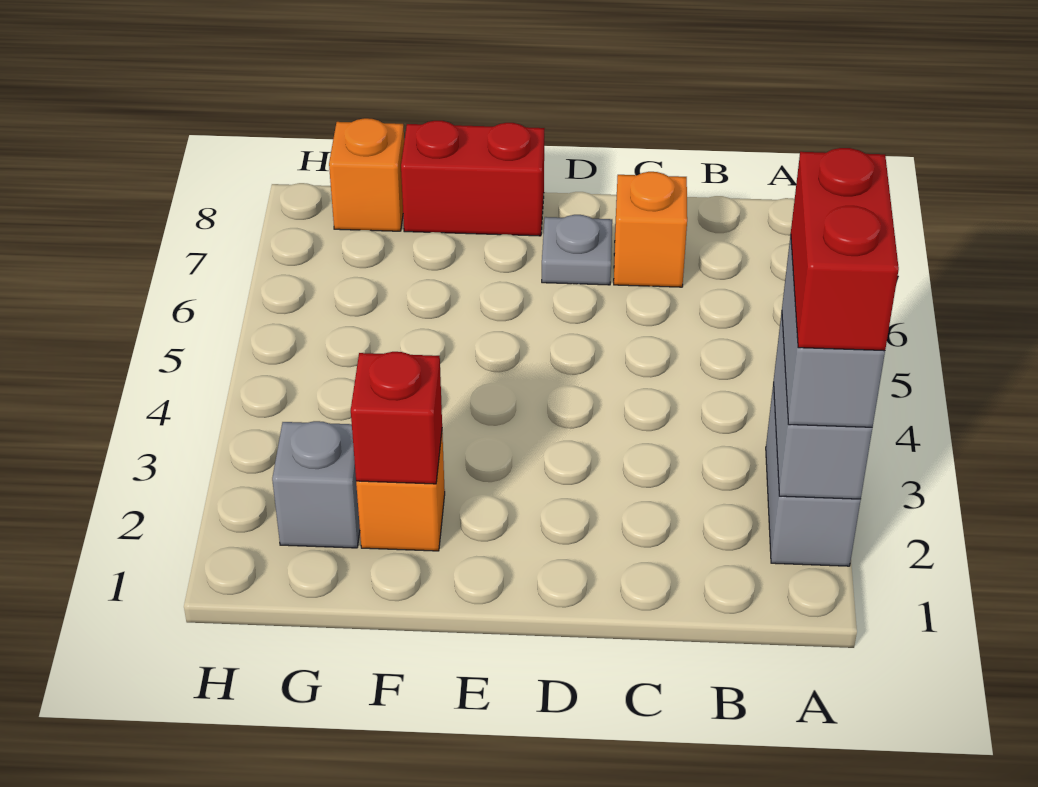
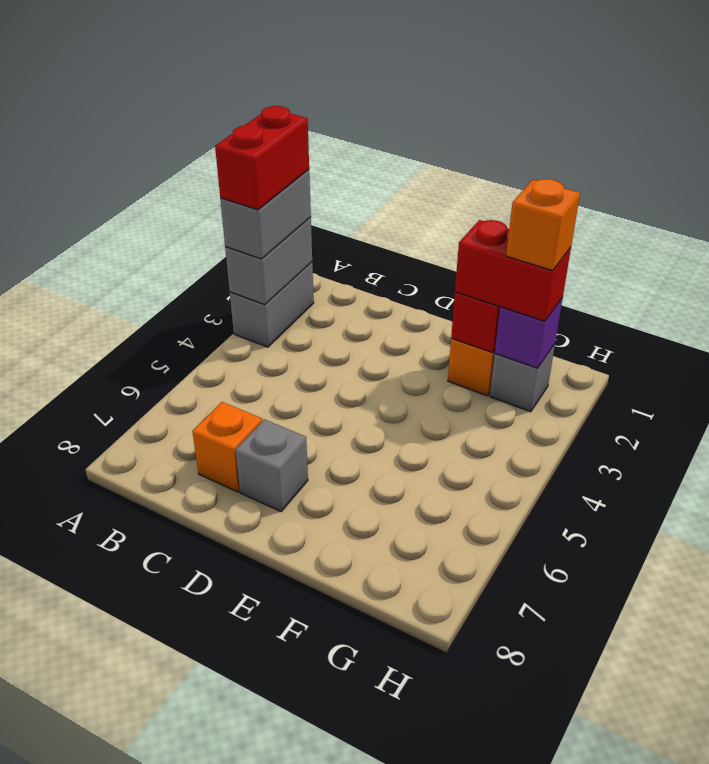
grey 1x1 plate [542,215,612,285] -> grey 1x1 brick [236,419,308,511]
red 1x2 brick [401,121,545,236] -> red 1x2 brick moved to [455,220,571,321]
none -> purple 1x1 brick [495,298,563,368]
orange 1x1 brick [329,118,404,231] -> orange 1x1 brick moved to [506,179,580,271]

